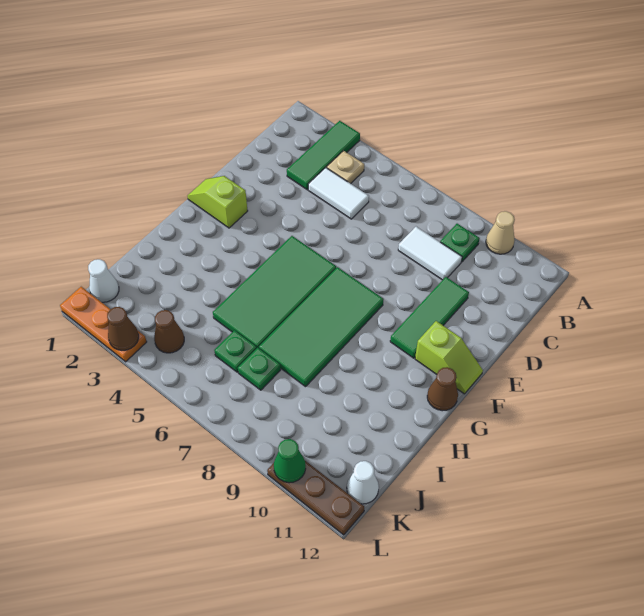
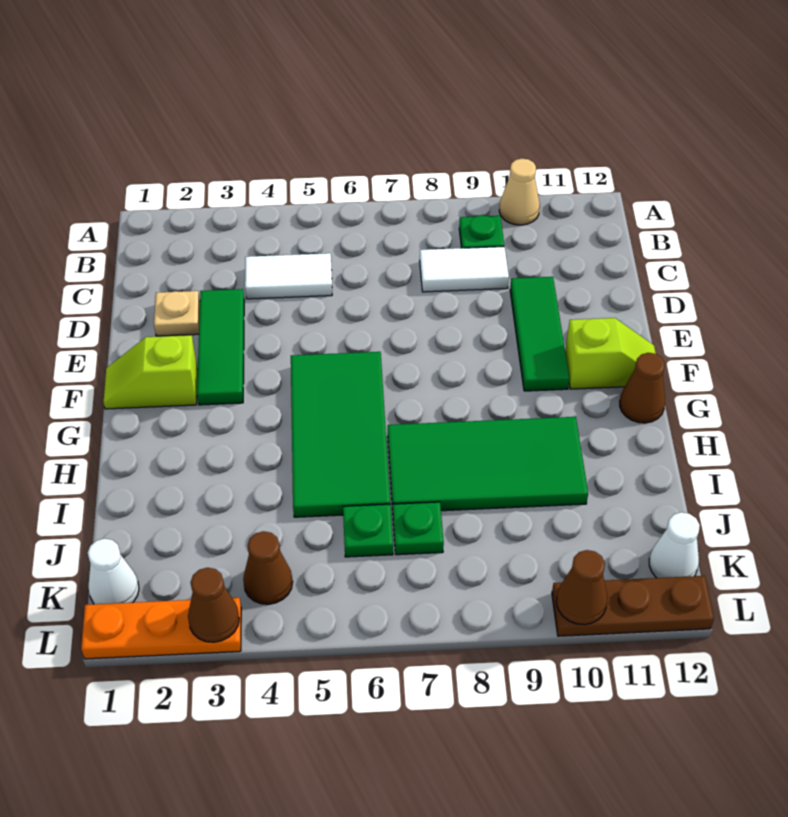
green 1x3 tile [287,121,360,190] -> green 1x3 tile moved to [197,289,244,405]
tan 1x1 plate [327,151,364,184] -> tan 1x1 plate moved to [154,291,200,336]
green 2x4 tile [259,267,384,387] -> green 2x4 tile turned to [388,417,588,511]
green 1x1 cone [274,439,306,483] -> brown 1x1 cone [557,550,607,625]

